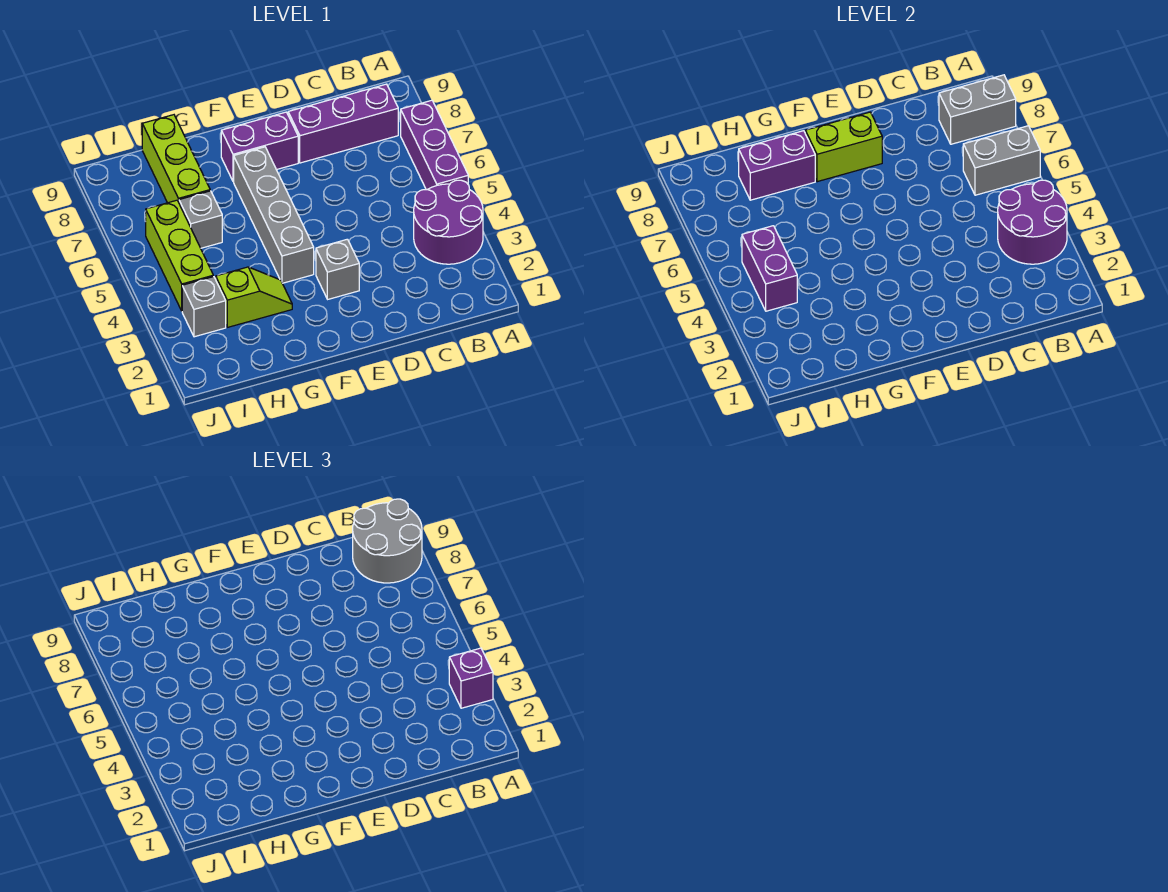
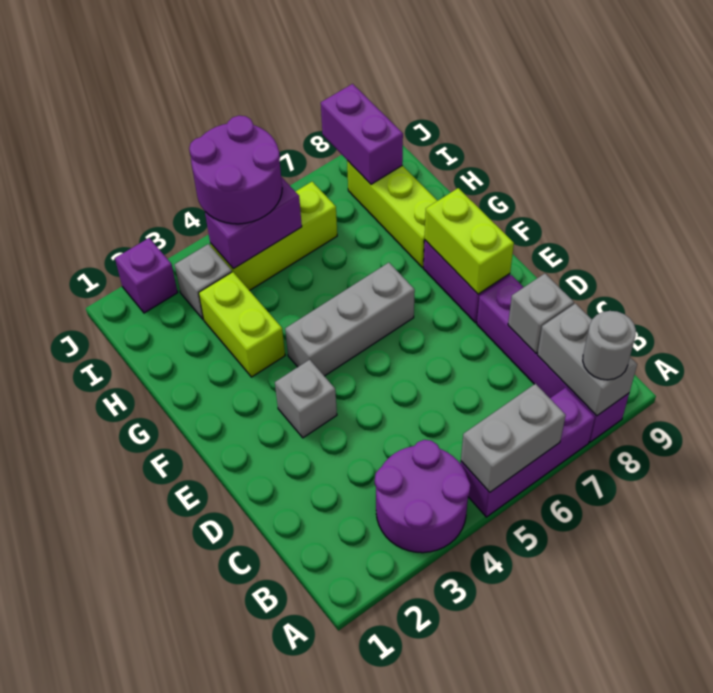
purple 2x2 round brick [998,180,1067,264] -> purple 2x2 round brick moved to [189,116,282,224]
purple 1x1 brick [449,648,493,708] -> purple 1x1 brick moved to [115,238,178,313]
grey 1x2 brick [963,126,1040,195] -> grey 1x2 brick turned to [461,384,566,492]
grey 2x2 round brick [353,499,422,583] -> grey 1x1 round brick [583,311,636,380]
purple 1x3 brick [288,84,398,163] -> purple 1x4 brick [477,275,629,442]
grey 1x4 brick [234,147,314,283] -> grey 1x3 brick [285,263,415,376]
lime 1x2 slope [215,267,292,327] -> lime 1x2 brick [199,272,285,377]
purple 1x2 brick [739,131,815,200] -> purple 1x2 brick moved to [321,84,403,184]
grey 1x1 brick [179,191,222,248] -> grey 1x1 brick moved to [508,274,574,353]
lime 1x3 brick [142,115,210,203] -> lime 1x3 brick turned to [347,161,437,267]

